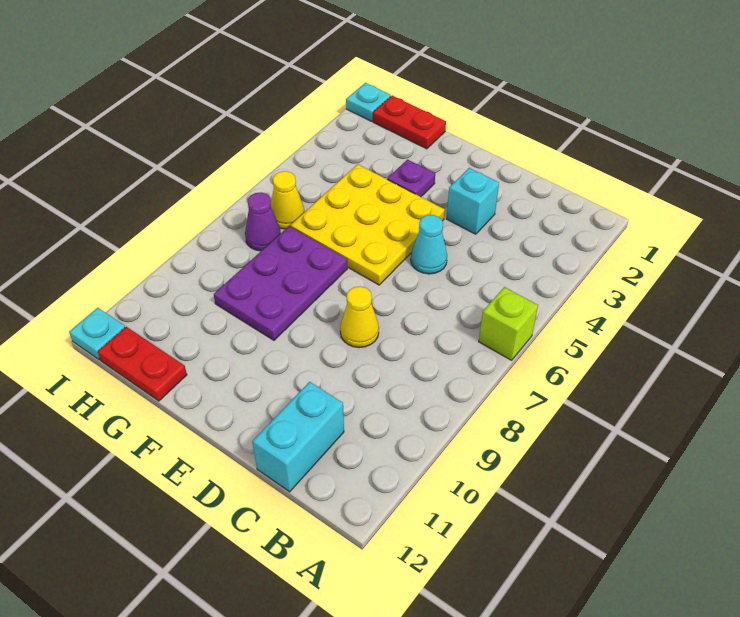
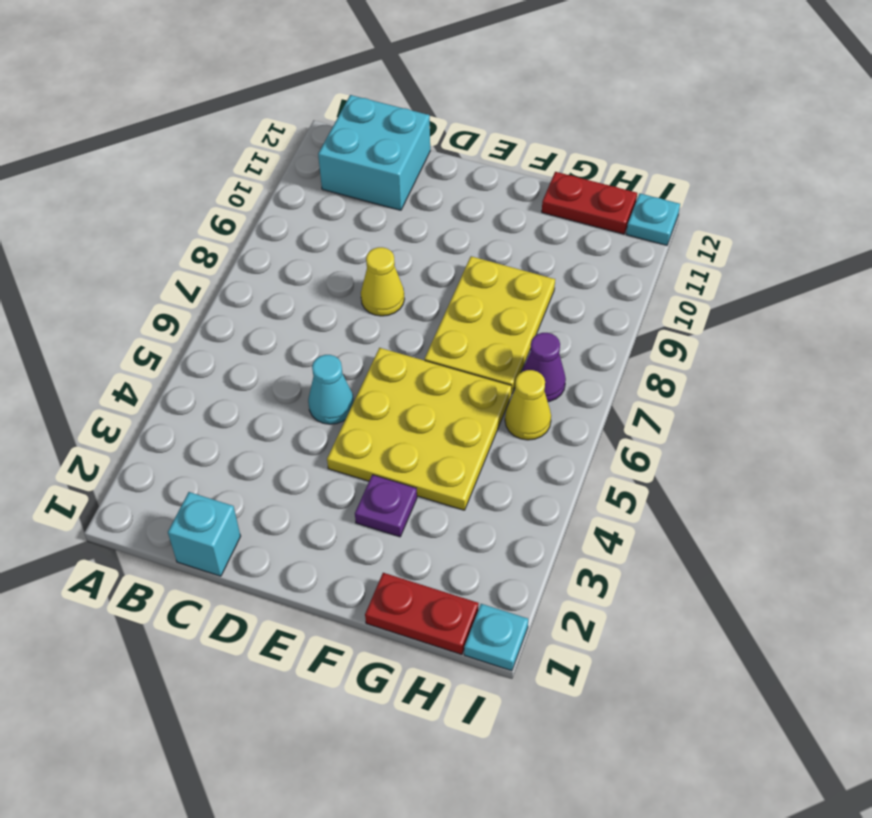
lime 1x1 brick [479,287,538,360] -> none
cyan 1x2 brick [252,382,344,492] -> cyan 2x2 brick [318,95,430,210]
cyan 1x1 brick [447,168,499,234] -> cyan 1x1 brick moved to [168,492,241,576]
purple 2x3 plate [214,226,347,340] -> yellow 2x3 plate [425,256,555,394]

